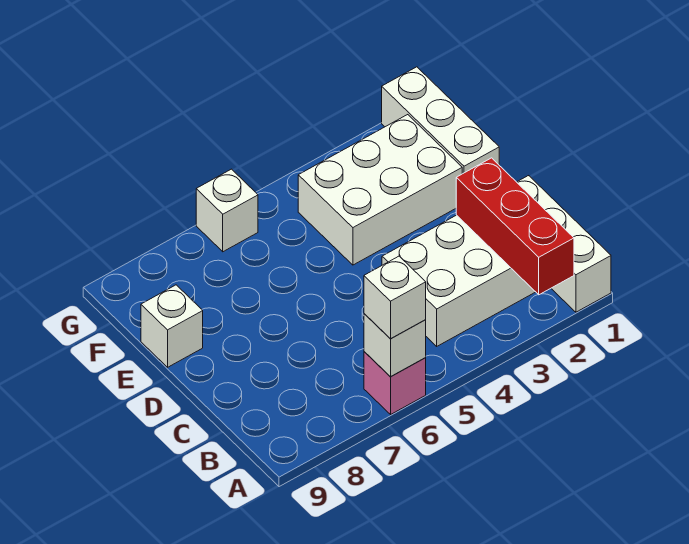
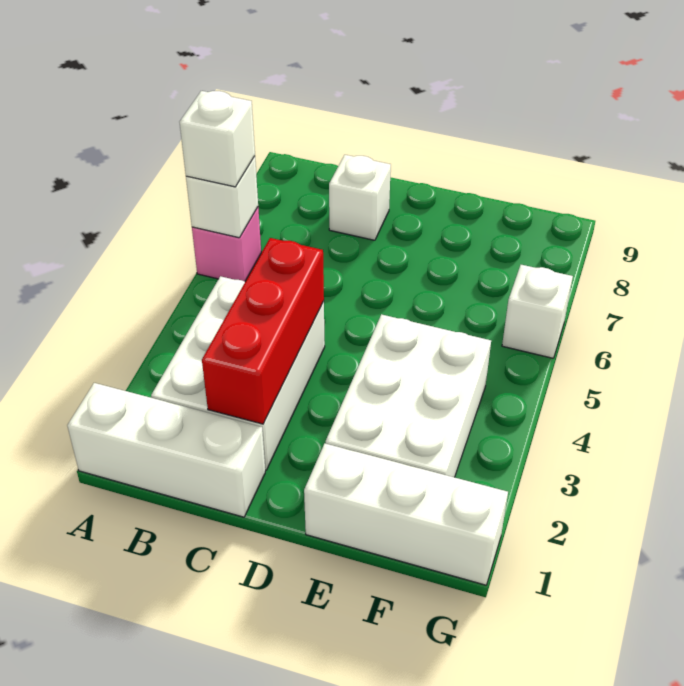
red 1x3 brick [456,158,574,295] -> red 1x3 brick turned to [202,238,324,424]
white 1x1 brick [141,285,203,367] -> white 1x1 brick moved to [329,155,391,240]

